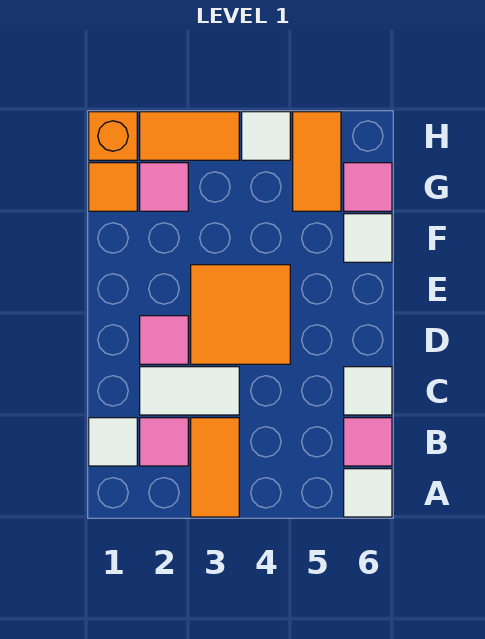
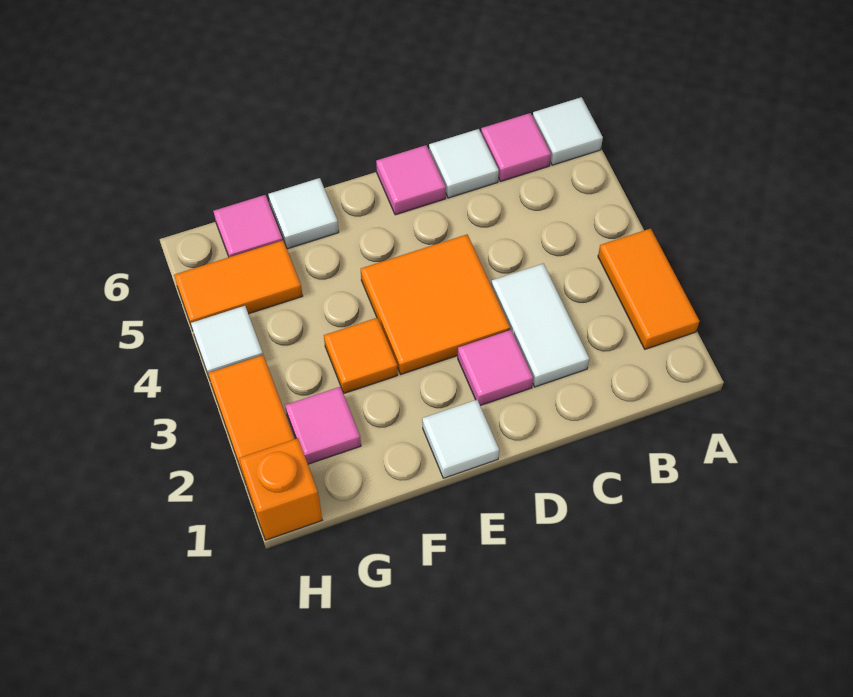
orange 1x2 tile [191,418,239,517] -> orange 1x2 tile turned to [598,228,699,349]
white 1x1 tile [89,418,137,466] -> white 1x1 tile moved to [422,400,499,478]
pink 1x1 tile [140,418,188,466] -> pink 1x1 tile moved to [376,145,446,215]
orange 1x1 tile [89,163,137,211] -> orange 1x1 tile moved to [324,318,398,393]

